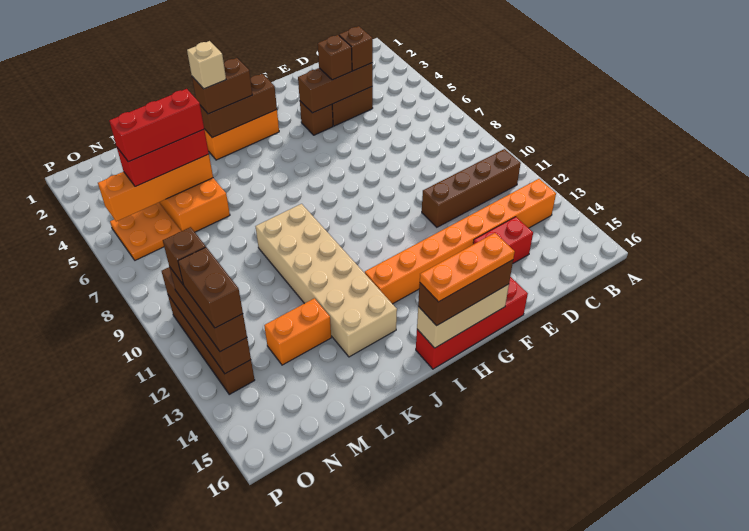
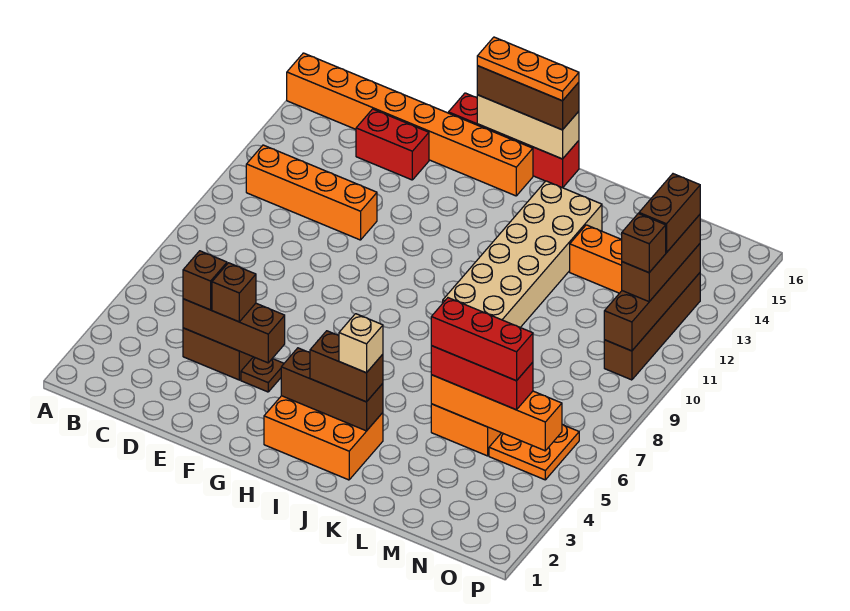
brown 1x4 brick [422,149,521,227] -> orange 1x4 brick [246,145,377,240]
orange 1x8 brick [365,179,556,304] -> orange 1x8 brick moved to [287,53,533,196]
brown 1x1 brick [300,101,333,135] -> brown 1x1 plate [241,357,284,392]

